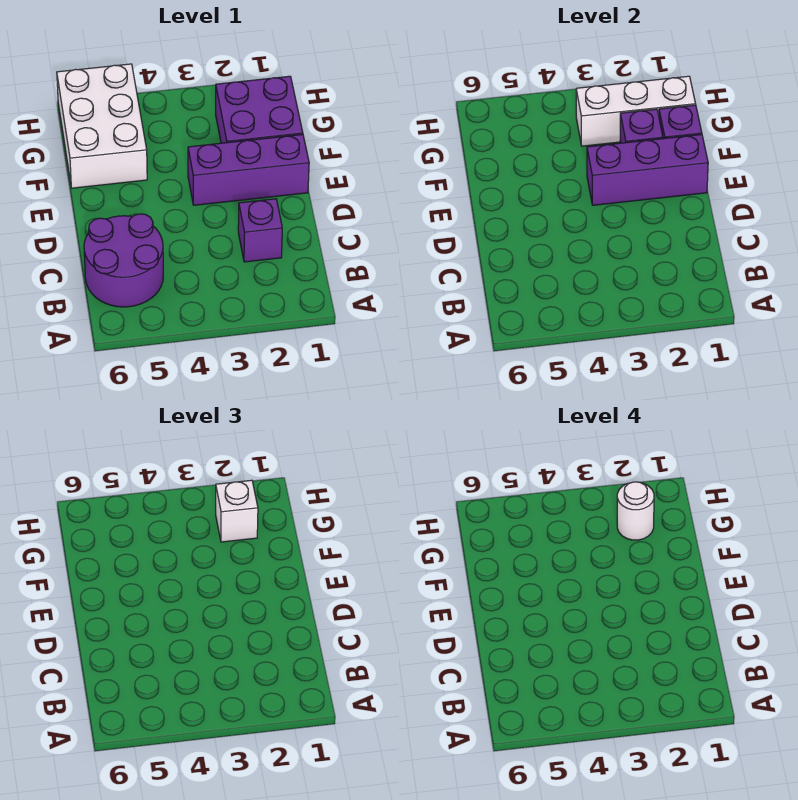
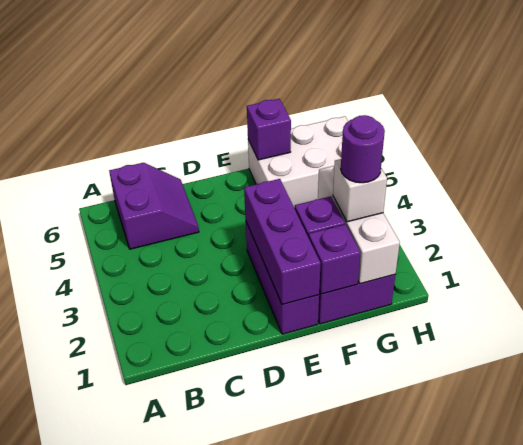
purple 2x2 round brick [84,214,163,307] -> purple 2x2 slope [109,163,199,249]
purple 1x1 brick [238,199,282,262] -> purple 1x1 brick moved to [247,99,291,160]
white 1x1 round brick [617,482,654,540] -> purple 1x1 round brick [341,115,385,183]

